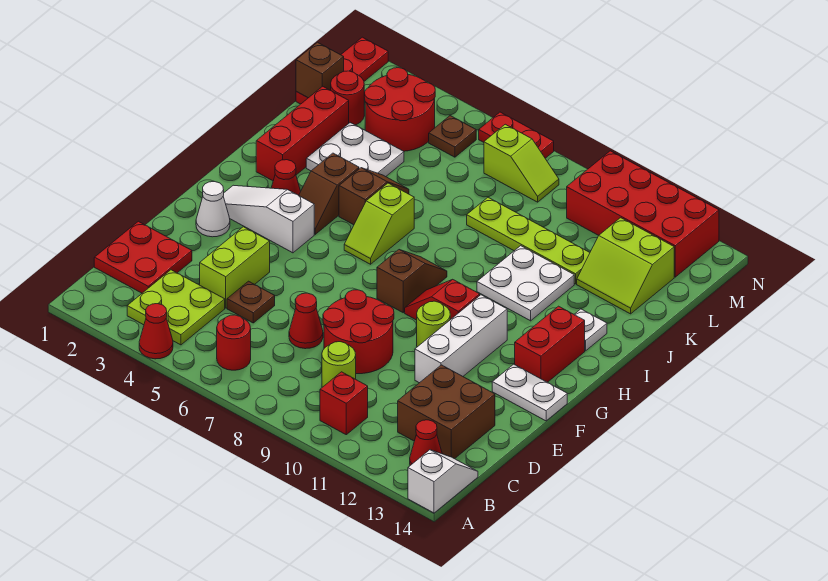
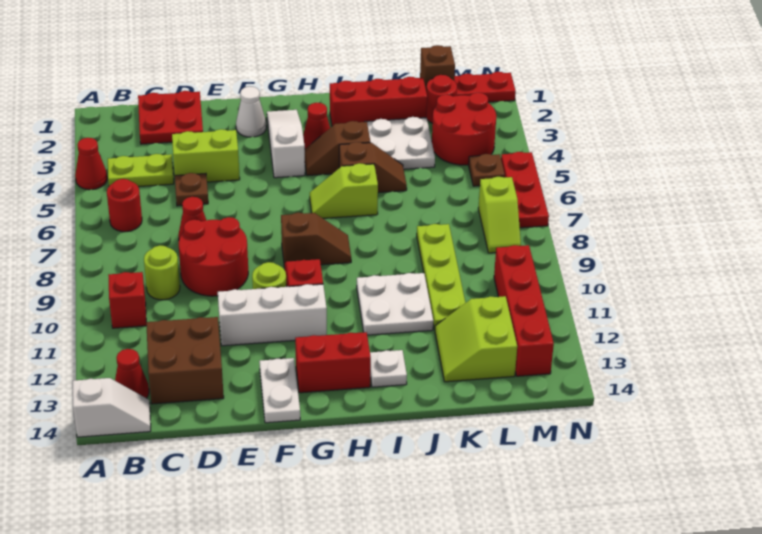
lime 2x2 plate [127,270,225,345] -> lime 1x2 plate [108,154,174,187]
red 2x4 brick [567,151,719,277] -> red 1x4 brick [494,245,554,376]
red 1x2 plate [479,112,554,158] -> red 1x3 plate [501,152,549,228]

